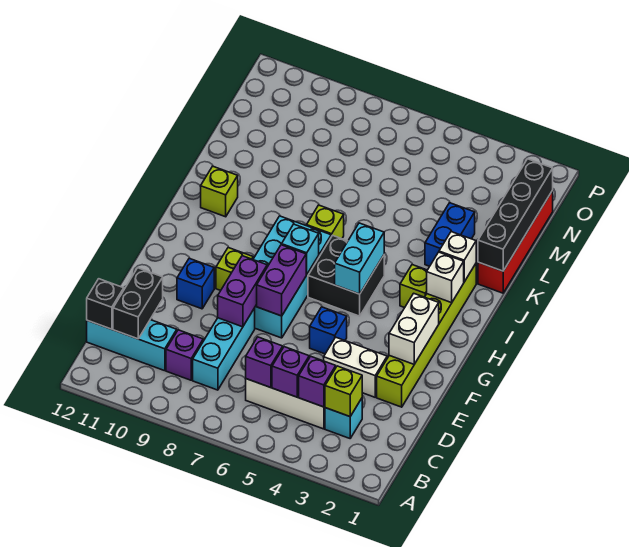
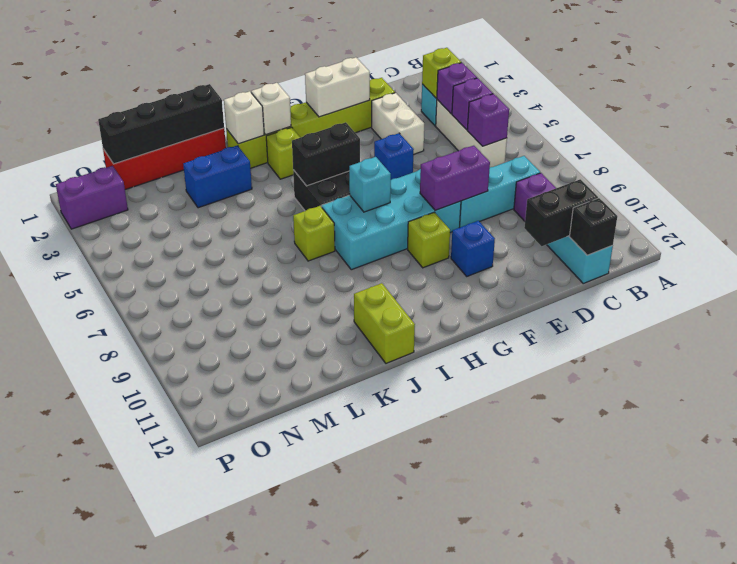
purple 1x2 brick [257,245,307,316] -> purple 1x2 brick moved to [56,166,128,229]
cyan 1x2 brick [335,223,384,294] -> black 1x2 brick [292,122,360,186]
lime 1x1 brick [201,166,238,217] -> lime 1x2 brick [354,283,415,363]

